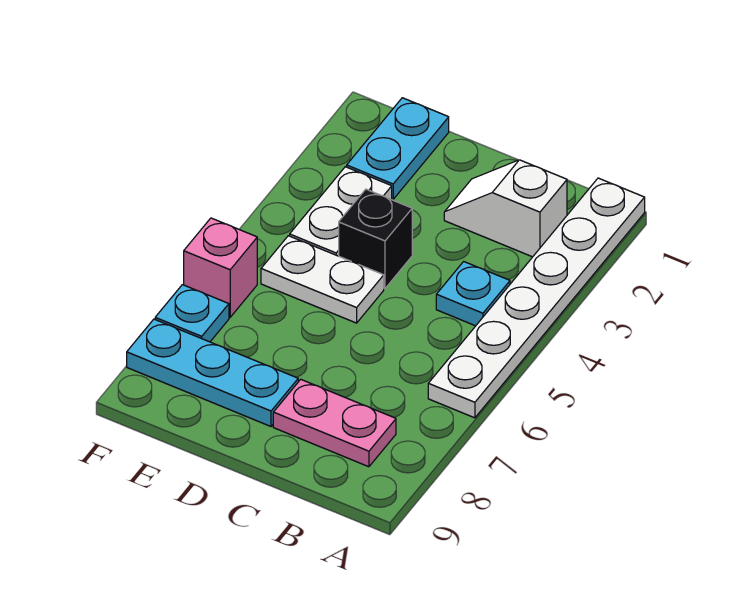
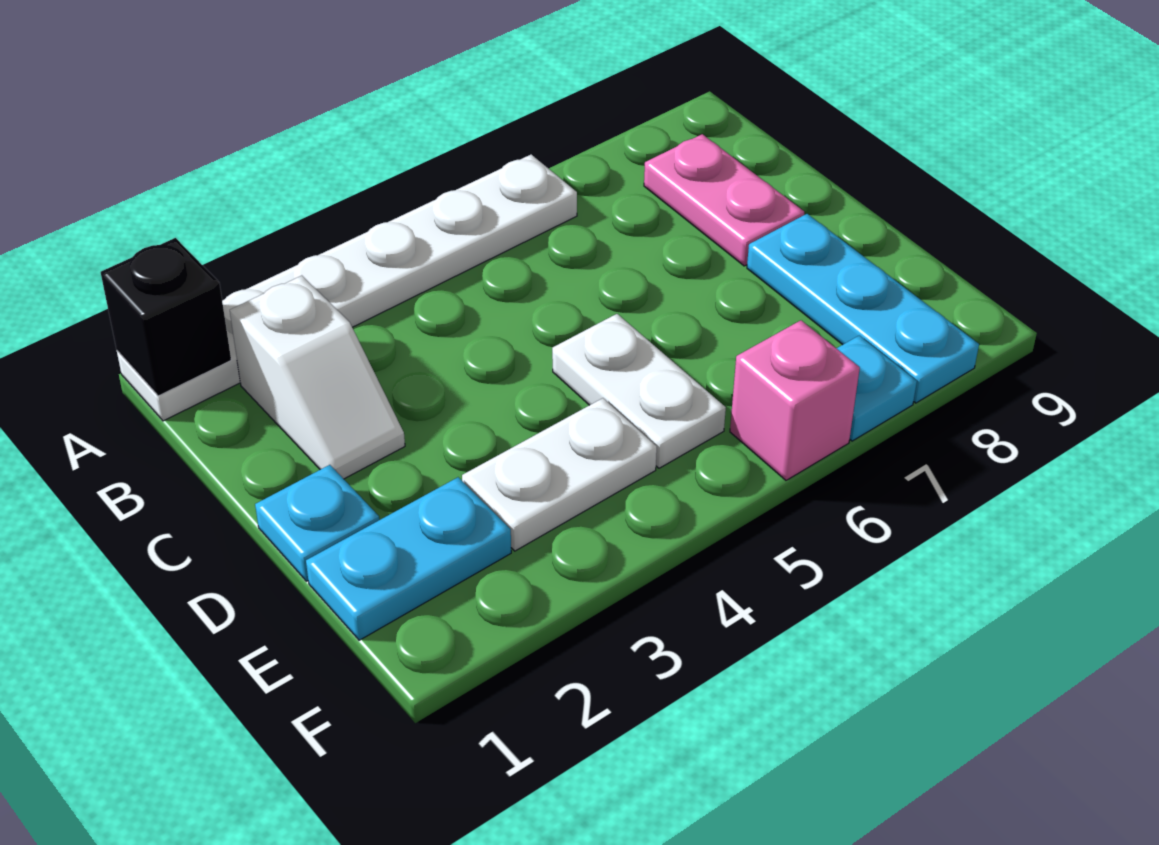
cyan 1x1 plate [436,262,510,326] -> cyan 1x1 plate moved to [255,465,379,581]
black 1x1 brick [339,189,412,288] -> black 1x1 brick moved to [101,238,231,396]

